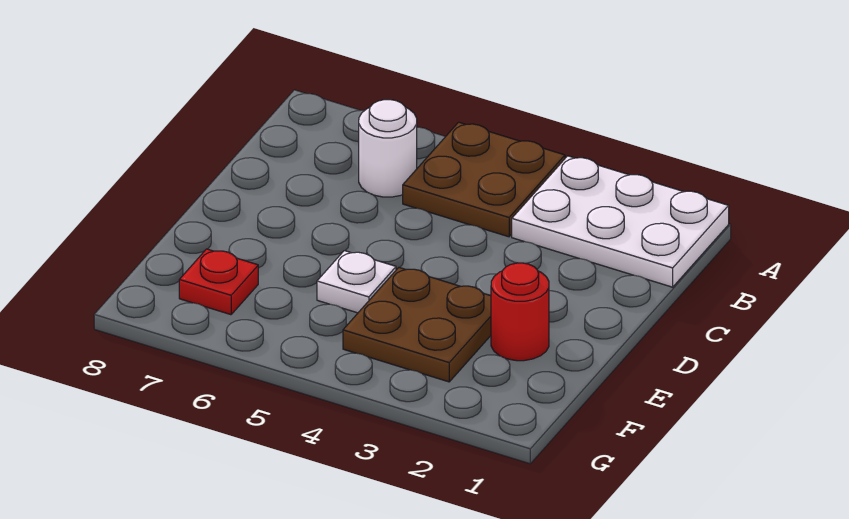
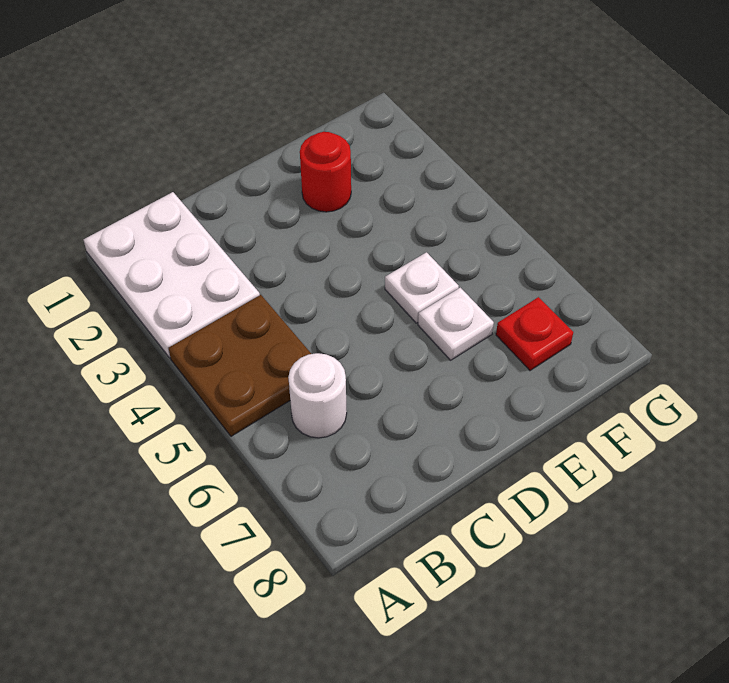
brown 2x2 plate [343,268,491,382] -> none
none -> white 1x1 plate [418,288,494,360]

